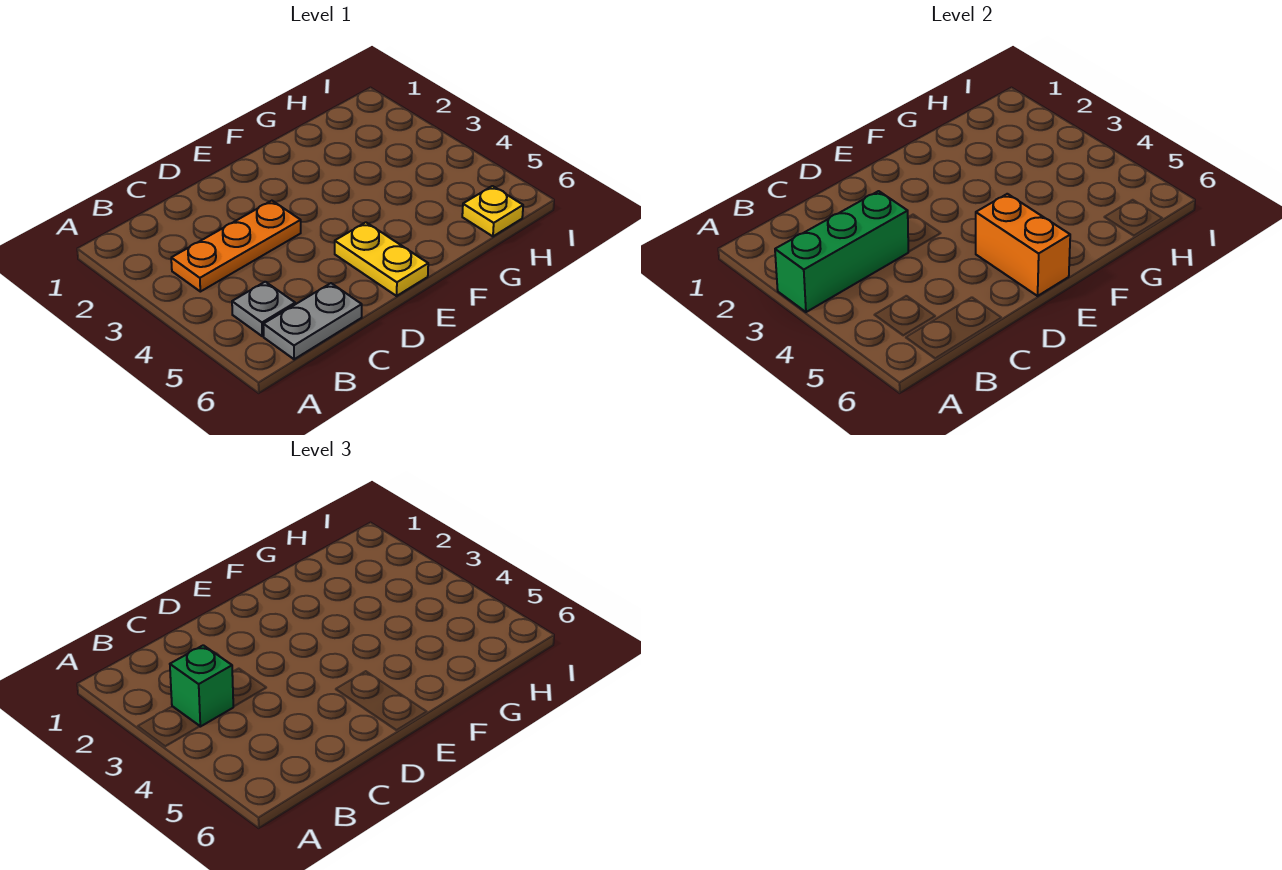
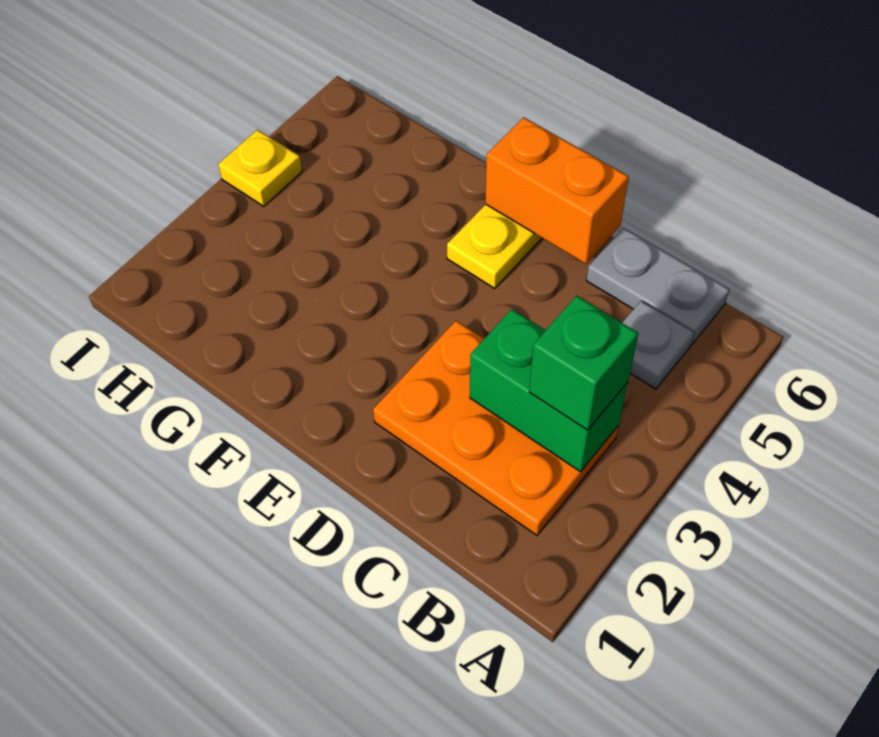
green 1x3 brick [775,191,908,312] -> green 1x2 brick [470,309,628,472]
orange 1x3 plate [171,201,301,292] -> orange 2x3 plate [373,321,619,535]
orange 1x2 brick [976,194,1070,296] -> orange 1x2 brick turned to [486,117,629,264]
yellow 1x1 plate [462,186,523,236] -> yellow 1x1 plate moved to [218,130,302,206]

